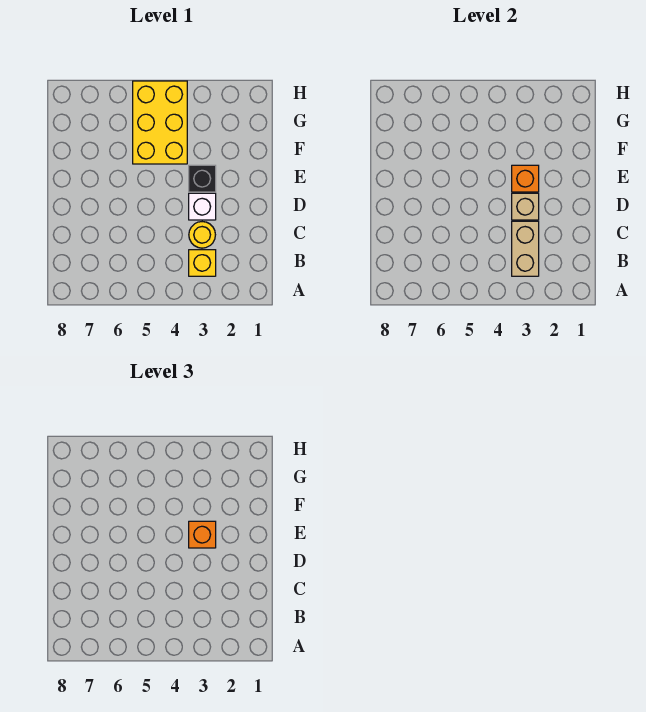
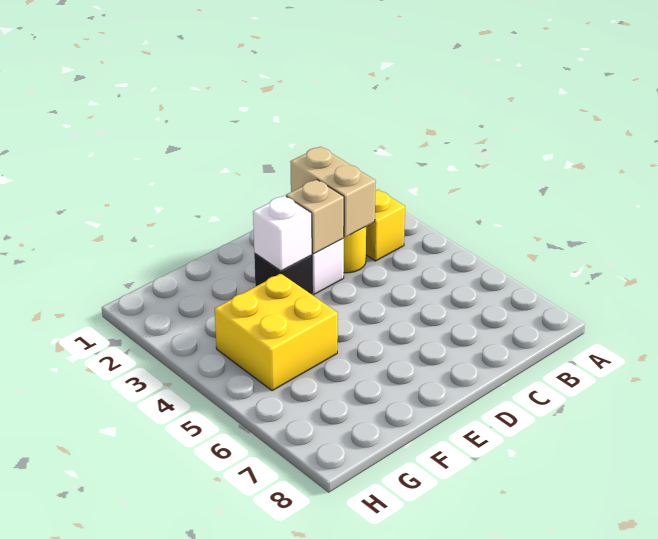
tan 1x2 brick [512,221,539,276] -> tan 1x2 brick turned to [290,147,376,237]
orange 1x1 brick [512,165,539,192] -> white 1x1 brick [253,196,312,271]
orange 1x1 brick [189,521,216,548] -> none
yellow 2x3 brick [133,81,187,164] -> yellow 2x2 brick [215,273,338,391]

